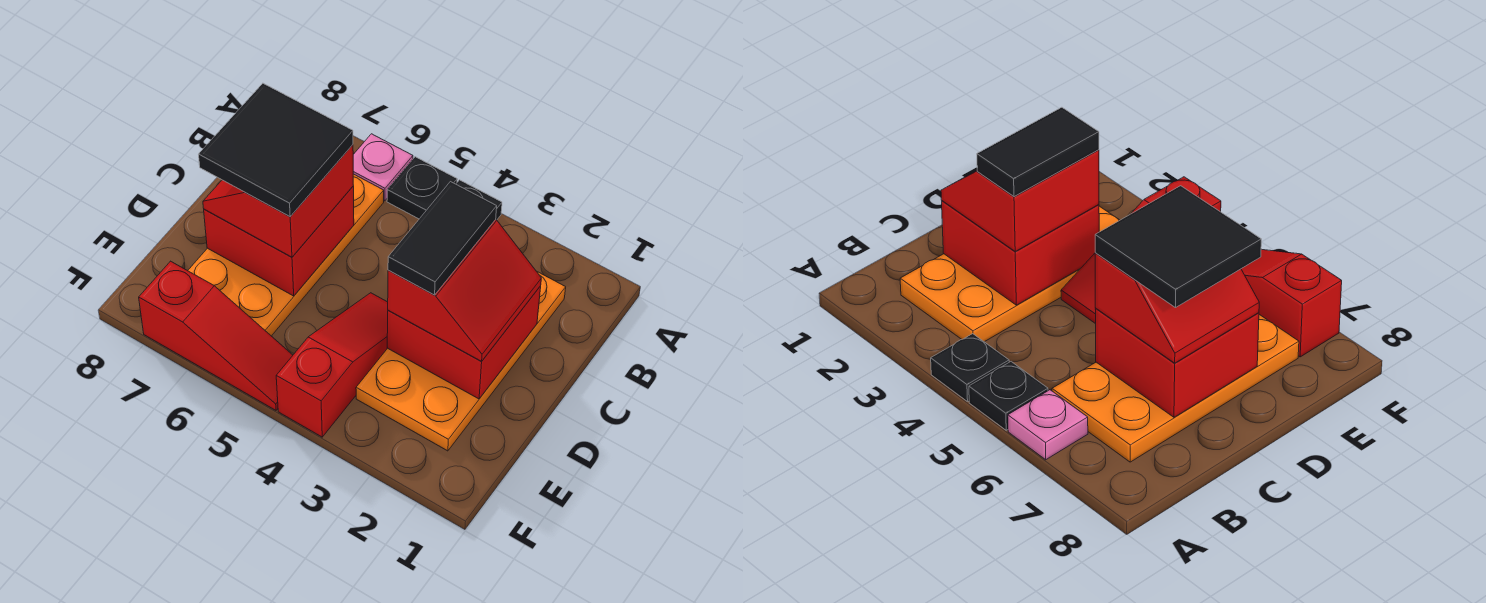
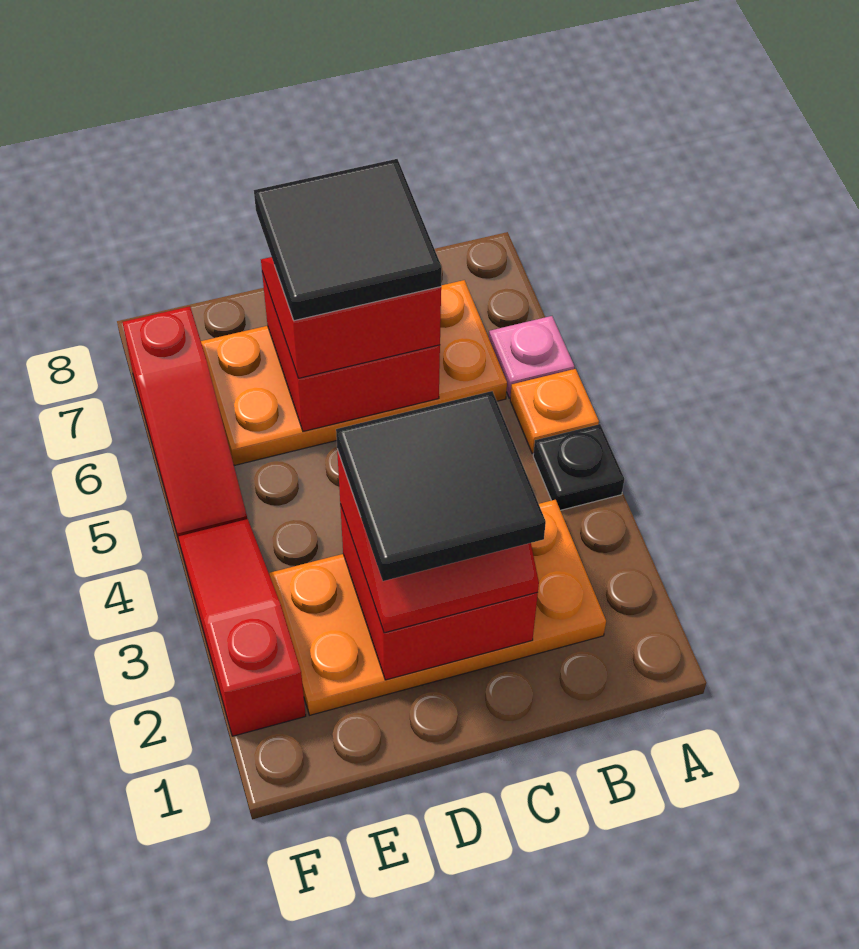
black 1x1 plate [387,157,457,219] -> orange 1x1 plate [510,369,599,454]
black 1x2 tile [388,182,497,295] -> black 2x2 tile [336,391,546,581]
red 1x3 slope [276,293,388,437] -> red 1x3 slope turned to [178,519,306,736]

